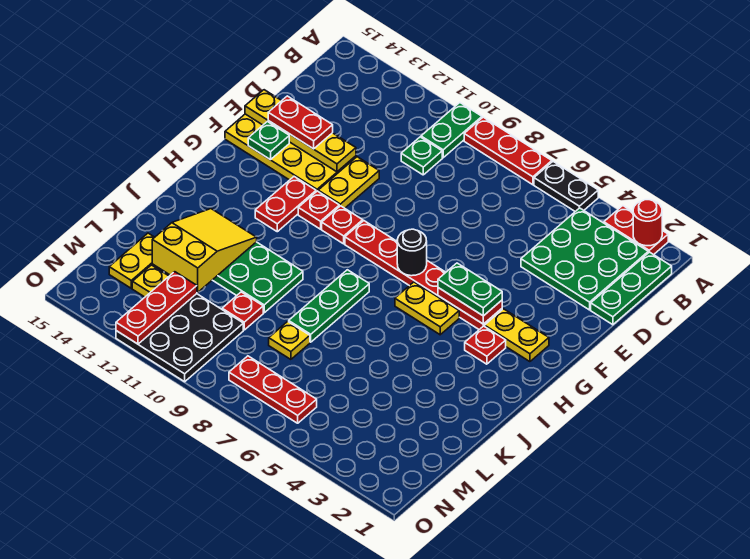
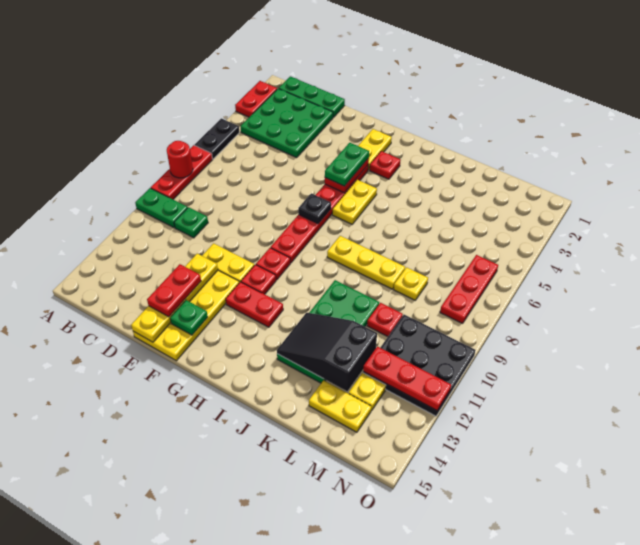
red 1x1 round brick [633,200,662,246] -> red 1x1 round brick moved to [167,141,193,178]
black 1x1 round brick [397,229,427,276] -> black 1x1 plate [298,193,331,224]
green 1x3 plate [289,270,369,342] -> yellow 1x3 plate [327,236,405,289]
yellow 2x3 slope [152,209,257,292] -> black 2x3 slope [277,313,377,391]

